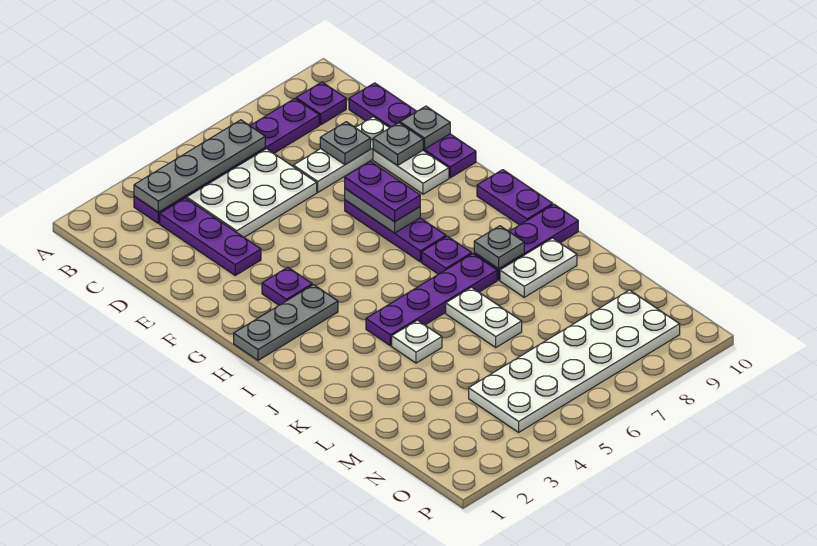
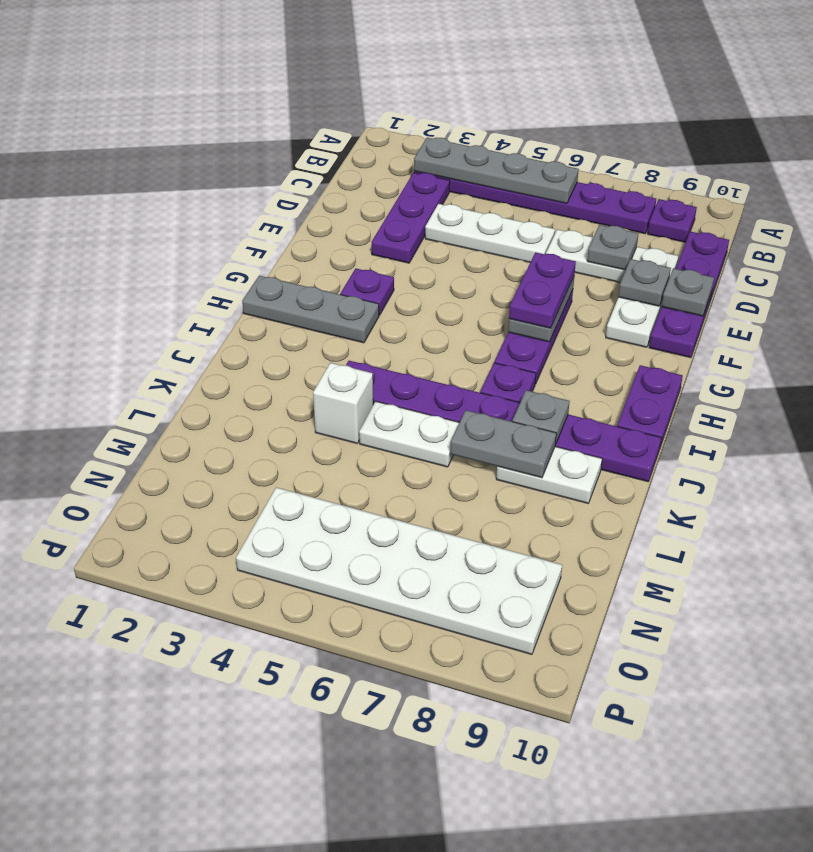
white 2x3 plate [187,149,317,237] -> white 1x3 plate [425,204,555,262]
white 1x1 plate [392,320,442,363] -> white 1x1 brick [313,363,373,443]
white 1x2 plate [446,287,522,347] -> white 1x2 plate turned to [359,401,459,467]
none -> grey 1x2 plate [450,410,556,478]

